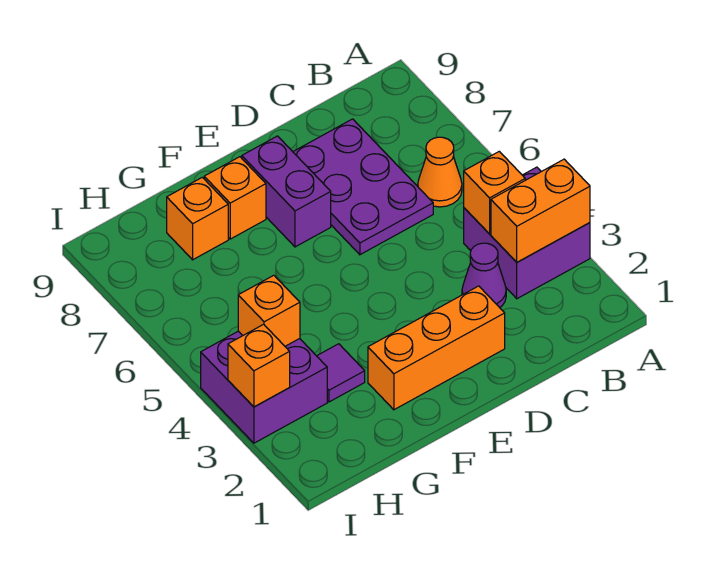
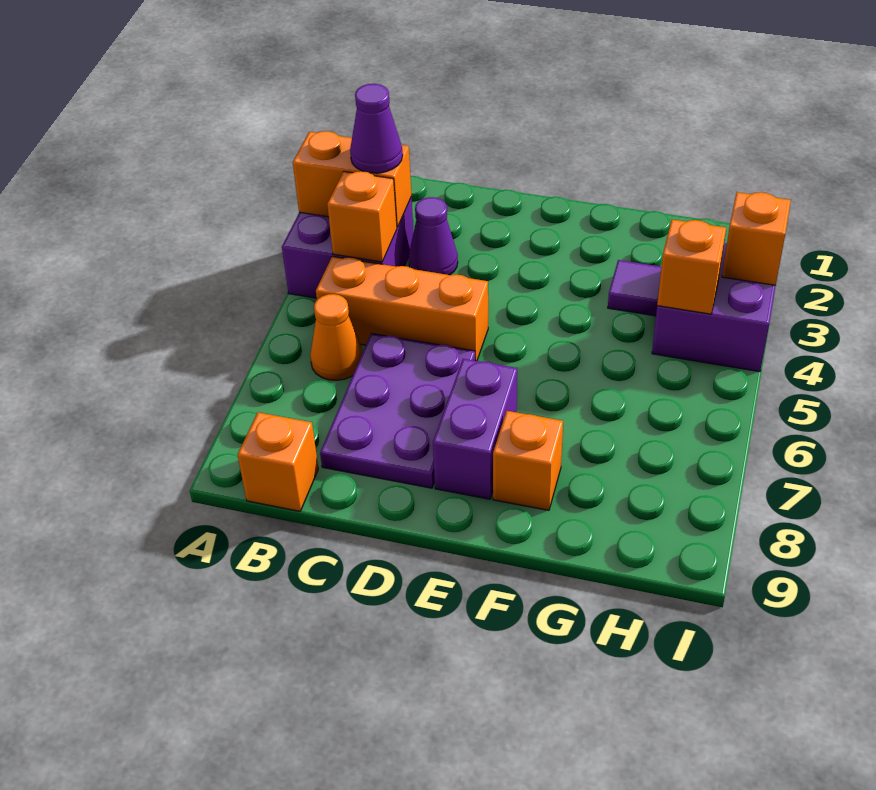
none -> purple 1x1 cone [350,84,403,173]
orange 1x3 brick [368,286,505,410] -> orange 1x3 brick moved to [316,256,488,361]
orange 1x1 brick [167,177,228,260] -> orange 1x1 brick moved to [238,412,318,511]

